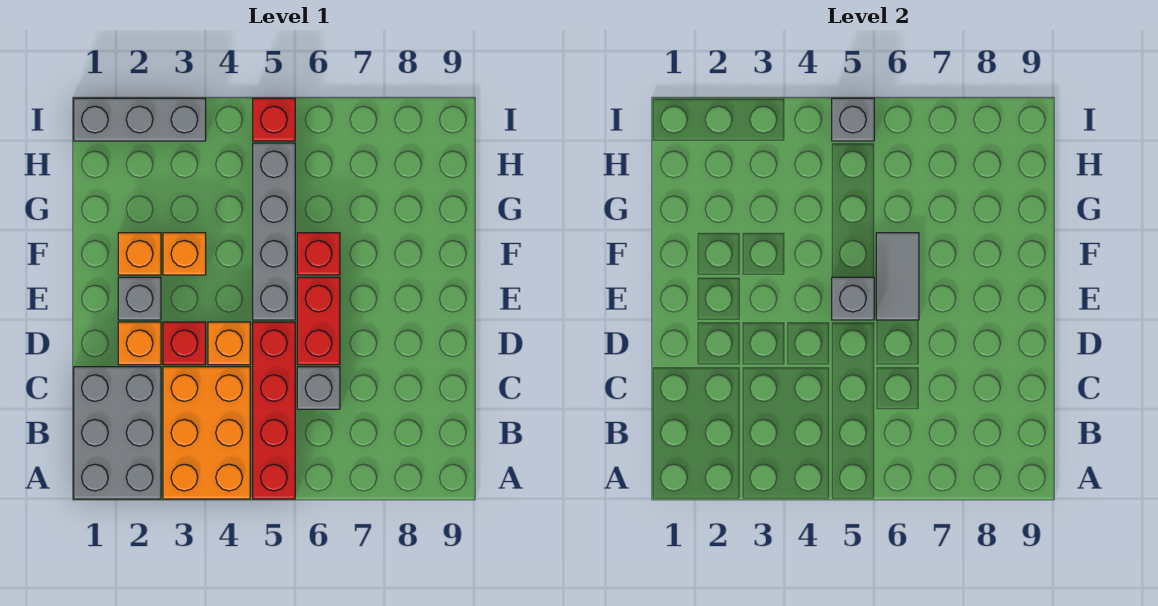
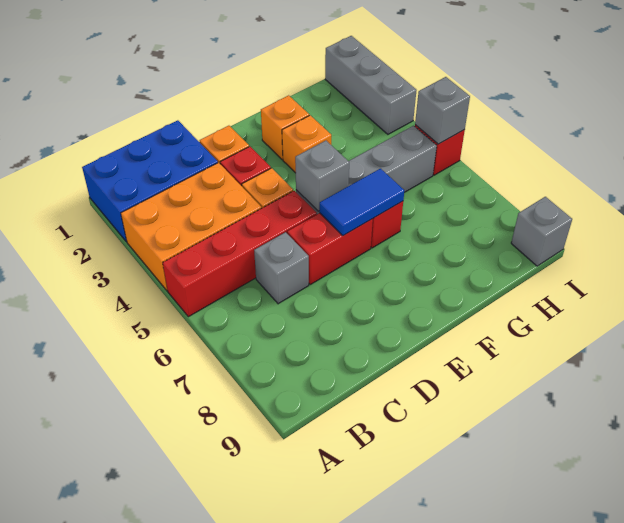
grey 2x3 brick [74,367,161,499] -> blue 2x3 brick [82,120,218,242]
grey 1x1 brick [118,277,161,320] -> grey 1x1 brick moved to [511,197,572,266]
grey 1x2 tile [876,233,919,320] -> blue 1x2 tile [319,169,404,236]

